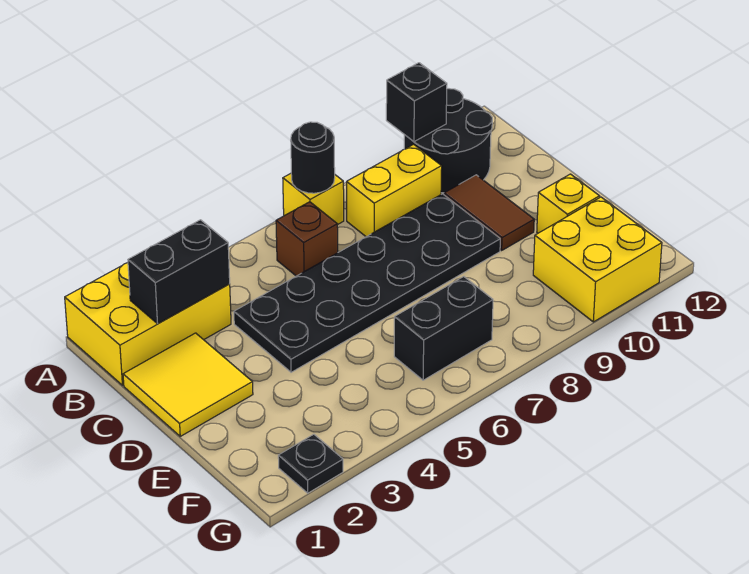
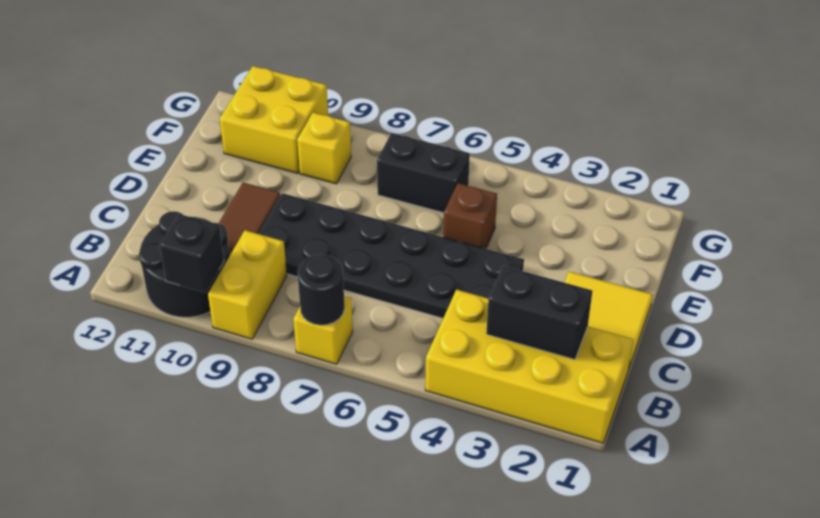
yellow 2x3 brick [65,263,231,385] -> yellow 2x4 brick [425,290,633,443]
brown 1x1 brick [276,202,338,276] -> brown 1x1 brick moved to [443,183,497,249]
yellow 1x2 brick [347,144,442,237] -> yellow 1x2 brick turned to [208,230,287,339]
yellow 1x1 brick [537,174,600,233] -> yellow 1x1 brick moved to [297,113,351,184]
black 1x1 plate [278,434,343,493] -> none

